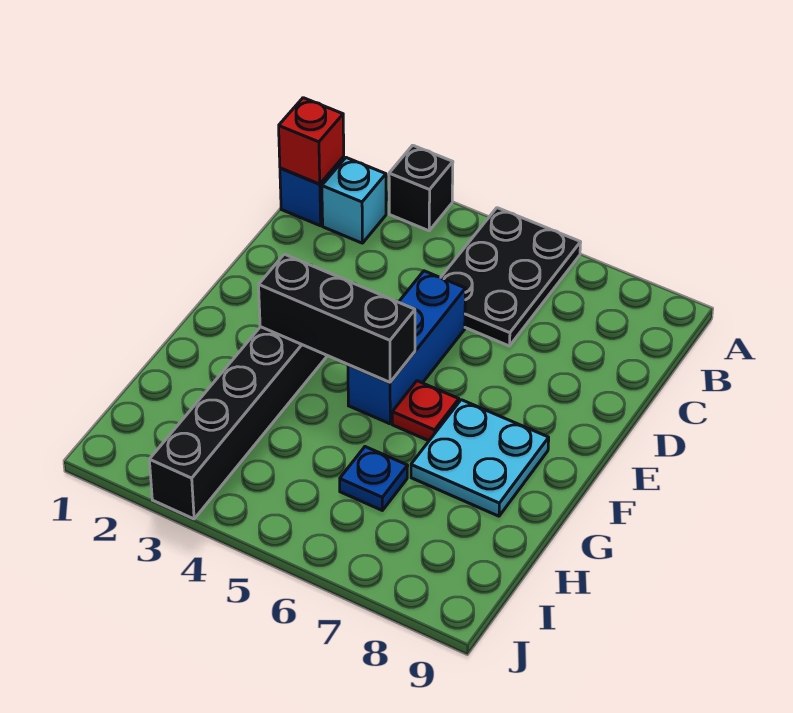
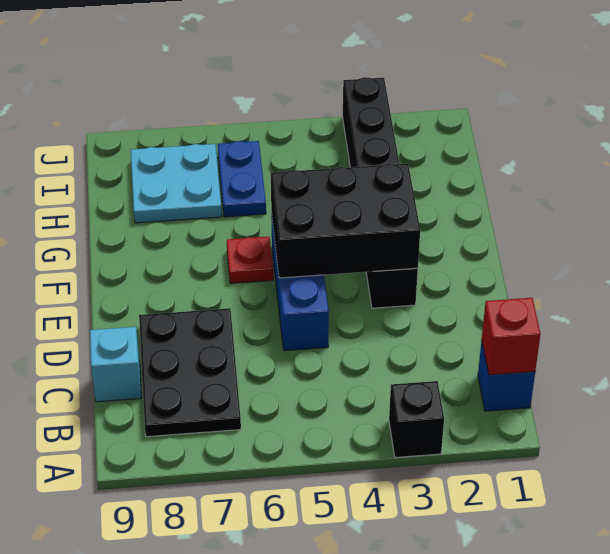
black 2x3 plate [441,208,581,346] -> black 2x3 plate moved to [139,308,241,437]
cyan 1x1 brick [322,158,386,243] -> cyan 1x1 brick moved to [90,327,141,402]
black 1x3 brick [259,254,415,382] -> black 2x3 brick [271,163,420,278]
cyan 2x2 plate [411,400,549,516] -> cyan 2x2 plate moved to [131,144,222,223]
blue 1x1 plate [340,447,408,510] -> blue 1x2 plate [218,141,266,217]

